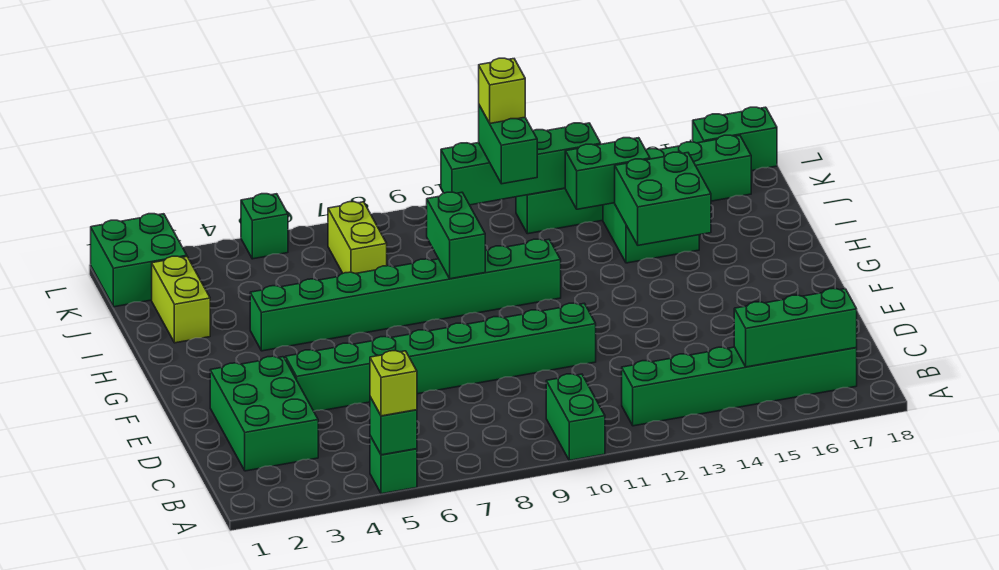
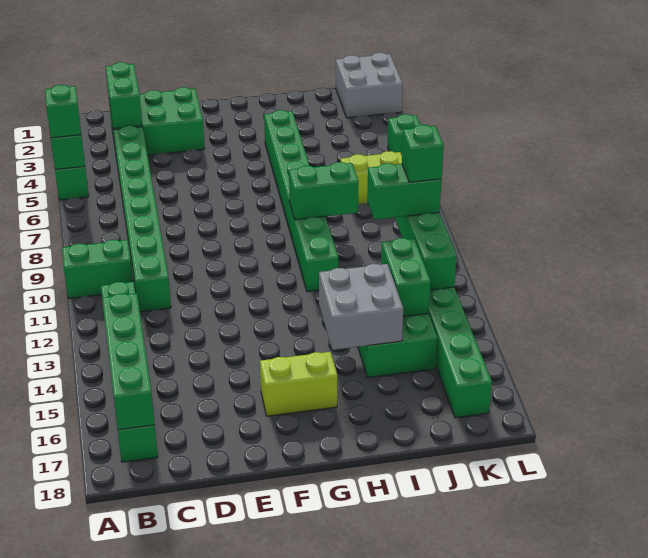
lime 1x1 brick [370,351,417,416] -> green 1x1 brick [45,85,81,138]
green 1x3 brick [734,289,857,367] -> green 1x4 brick [102,293,155,430]
green 1x8 brick [285,303,596,411] -> green 1x8 brick moved to [114,126,171,312]
green 2x2 brick [615,152,711,245] -> grey 2x2 brick [319,264,403,350]
lime 1x2 brick [152,256,210,343] -> lime 1x2 brick moved to [260,352,337,416]
green 2x2 brick [91,214,187,307] -> grey 2x2 brick [336,52,403,118]
lime 1x1 brick [479,58,525,123] -> green 1x1 brick [402,125,444,182]
green 1x2 brick [693,107,777,171] -> green 1x2 brick moved to [106,62,142,128]

